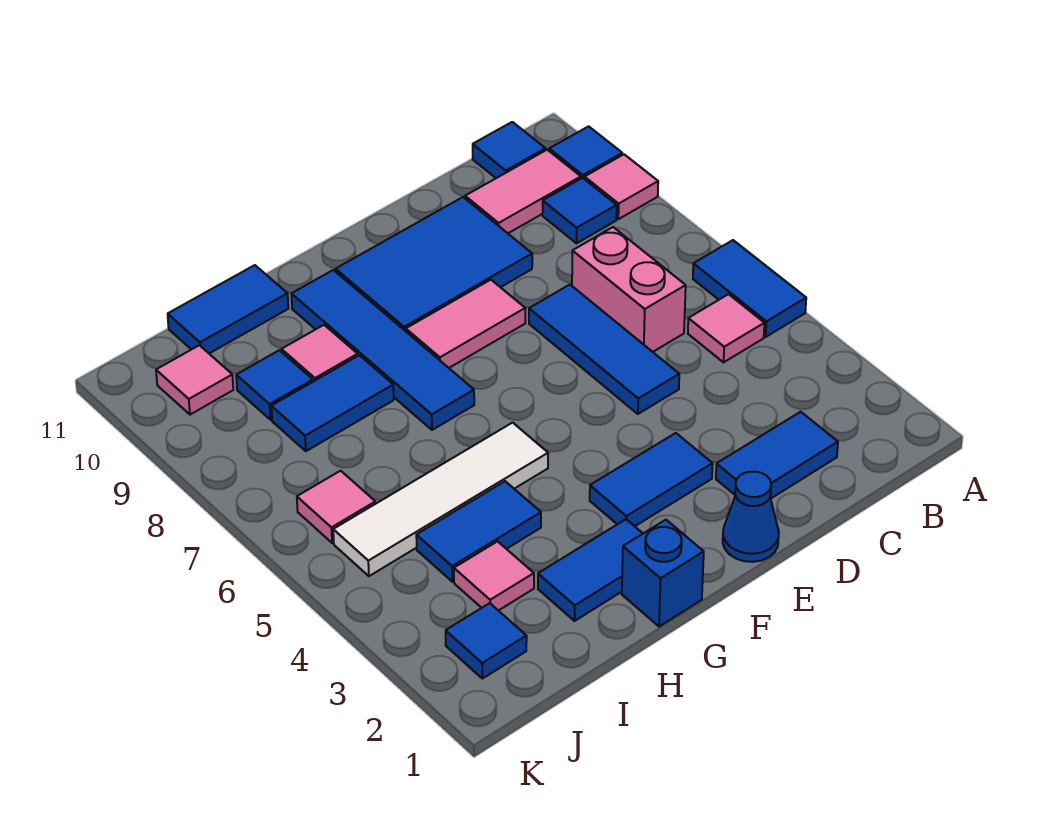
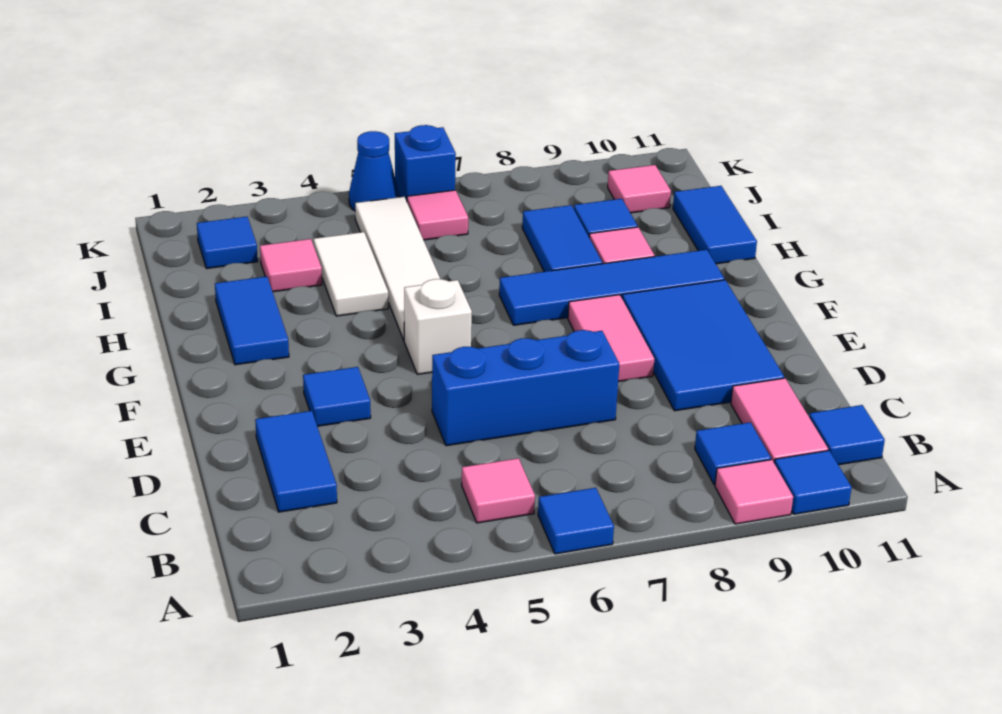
blue 1x2 tile [693,240,806,337] -> blue 1x1 tile [538,488,614,554]
pink 1x2 brick [572,227,686,352] -> none
blue 1x3 tile [529,285,679,414] -> blue 1x3 brick [432,330,619,446]
blue 1x1 cone [723,472,779,562] -> blue 1x1 cone moved to [349,131,399,211]
blue 1x2 tile [590,433,713,526] -> blue 1x1 tile [303,367,371,426]
none -> white 1x1 brick [404,279,472,374]
blue 1x1 brick [622,520,704,627] -> blue 1x1 brick moved to [395,125,456,201]
blue 1x2 tile [416,481,541,582] -> white 1x2 tile [314,232,388,316]

